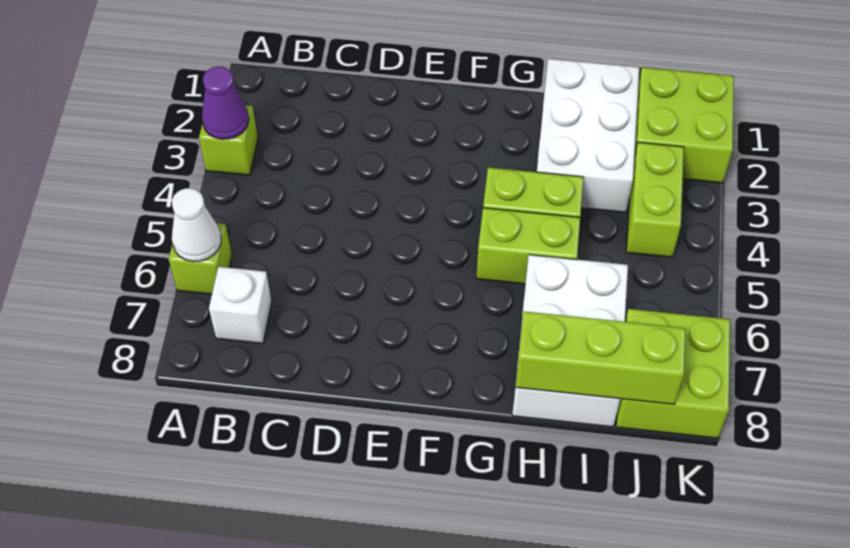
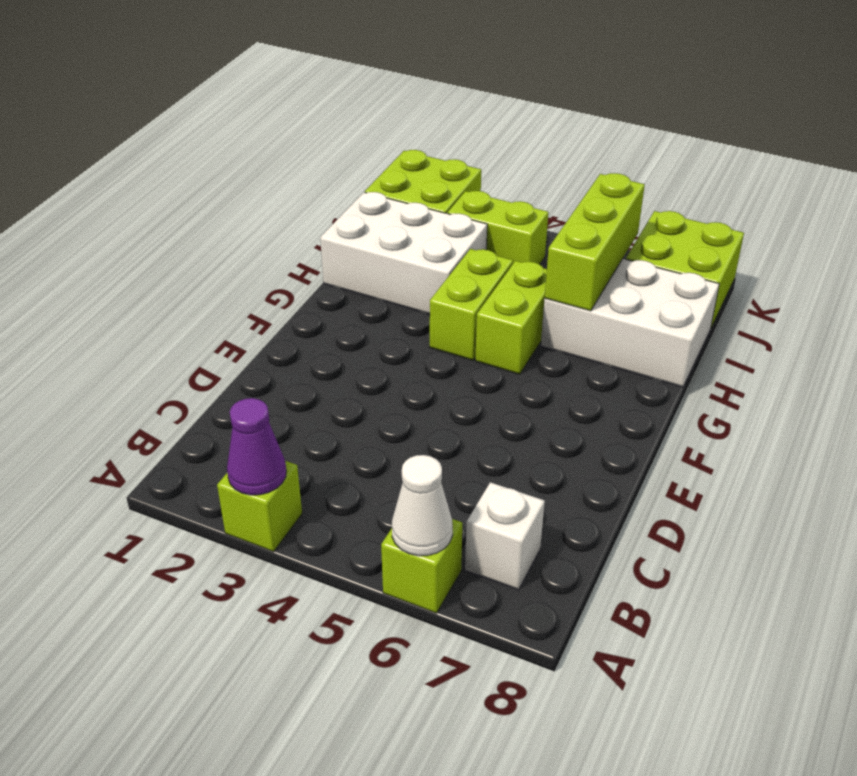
lime 1x3 brick [516,311,686,404] -> lime 1x3 brick moved to [545,173,645,311]

